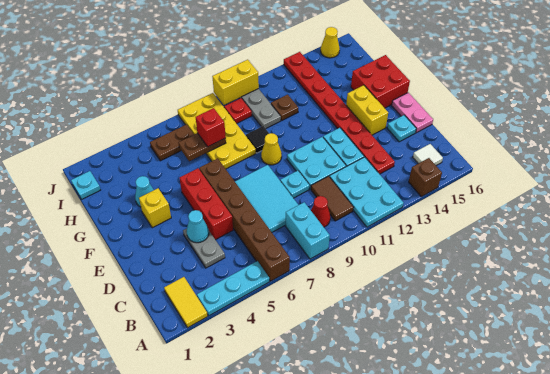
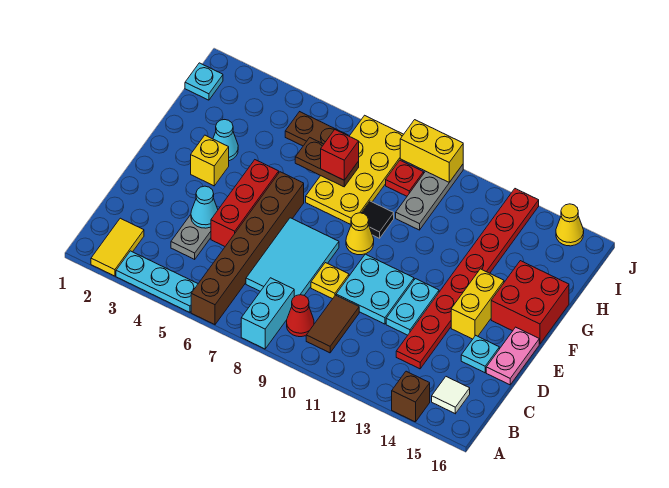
cyan 2x3 plate [330,157,403,227] -> none
cyan 1x1 plate [280,171,310,198] -> yellow 1x1 plate [311,263,349,299]
brown 1x1 plate [271,95,298,120] -> none

